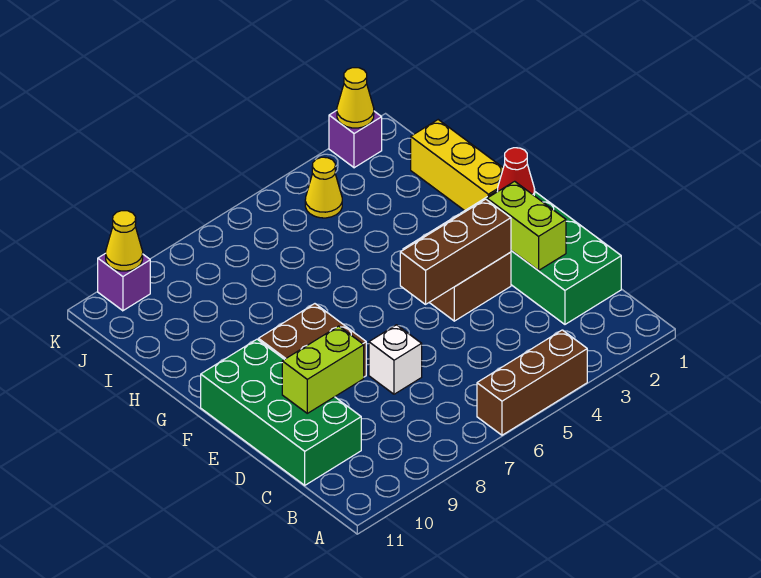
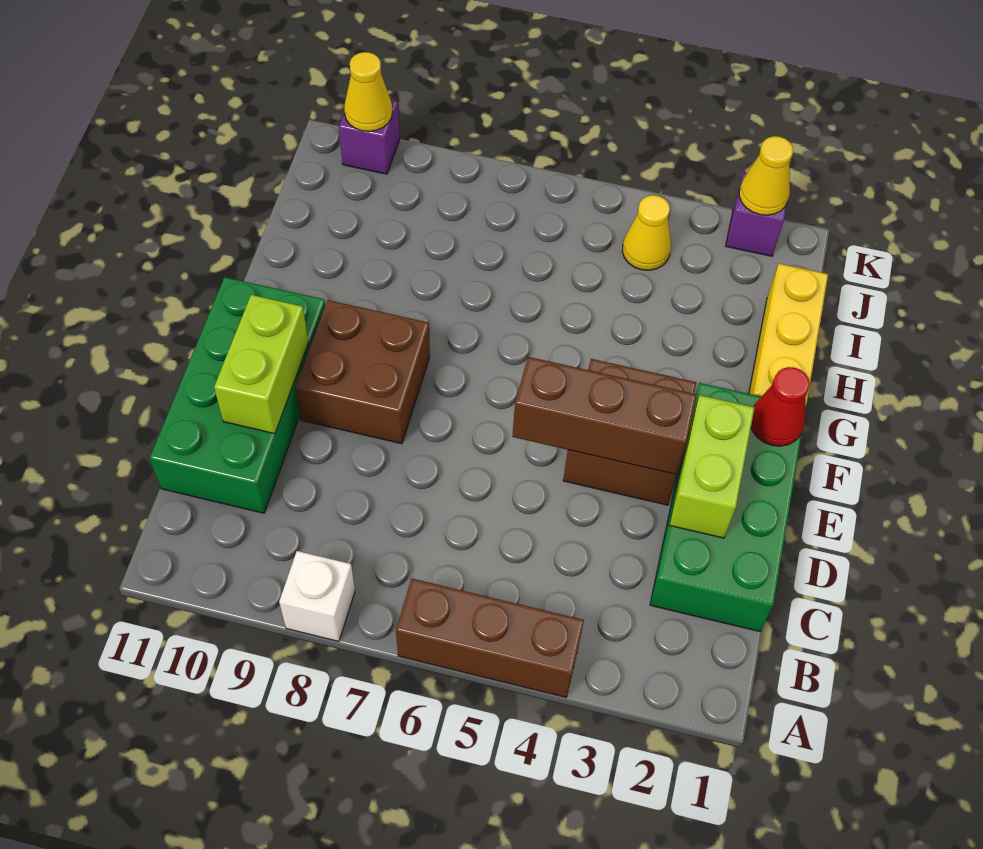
white 1x1 brick [369,325,422,394] -> white 1x1 brick moved to [279,551,355,641]
lime 1x2 brick [282,326,364,413] -> lime 1x2 brick turned to [214,295,308,434]

